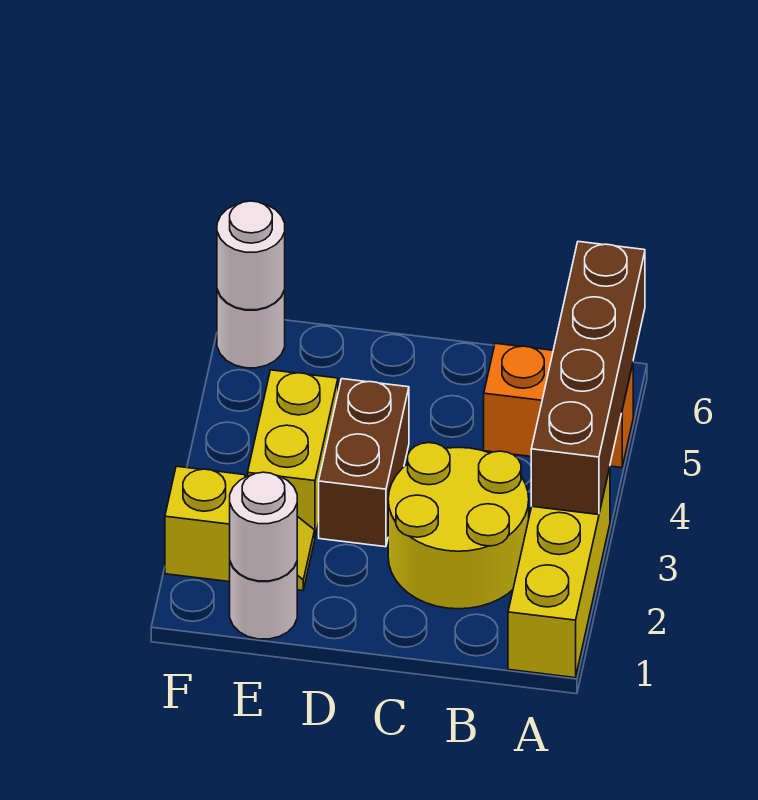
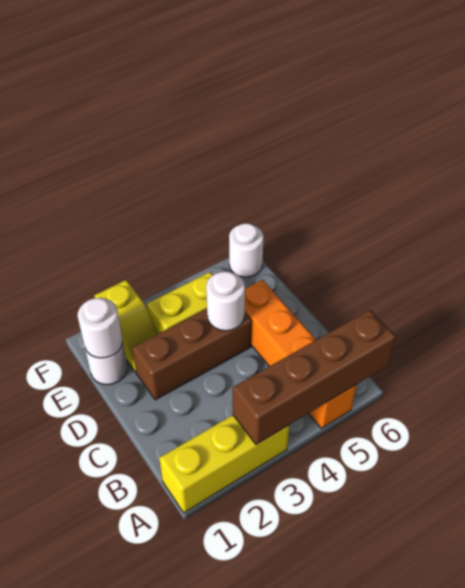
orange 1x2 brick [484,343,633,468] -> orange 1x4 brick [245,280,357,428]
yellow 2x2 round brick [388,443,529,609] -> none
brown 1x2 brick [319,379,409,547] -> brown 1x3 brick [132,309,252,400]
white 1x1 round brick [217,201,285,310] -> white 1x1 round brick moved to [206,271,245,331]

